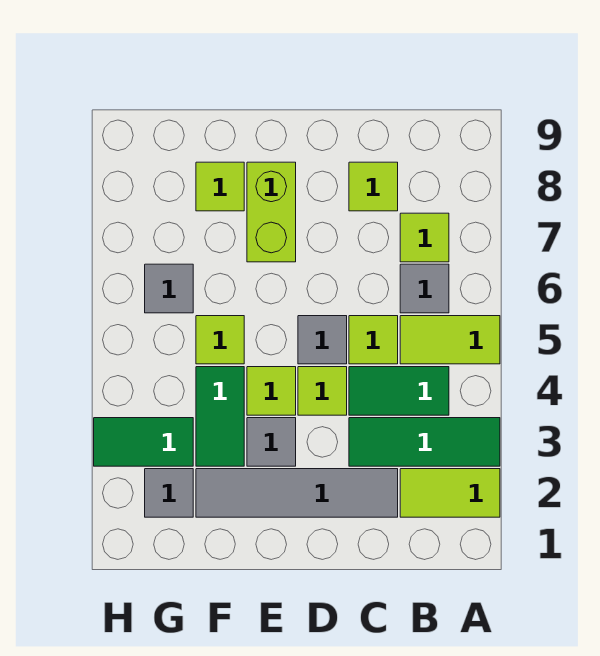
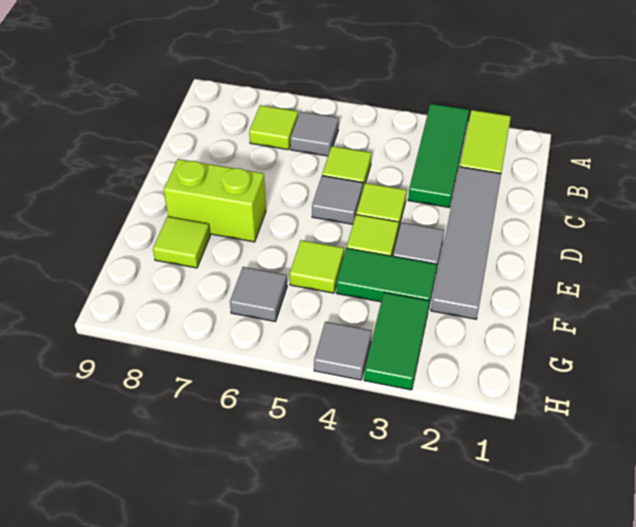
lime 1x2 tile [400,316,500,364] -> none
green 1x2 tile [349,367,449,415] -> none
lime 1x1 tile [349,162,398,211] -> none
grey 1x1 tile [145,469,193,517] -> grey 1x1 tile moved to [314,322,372,380]

